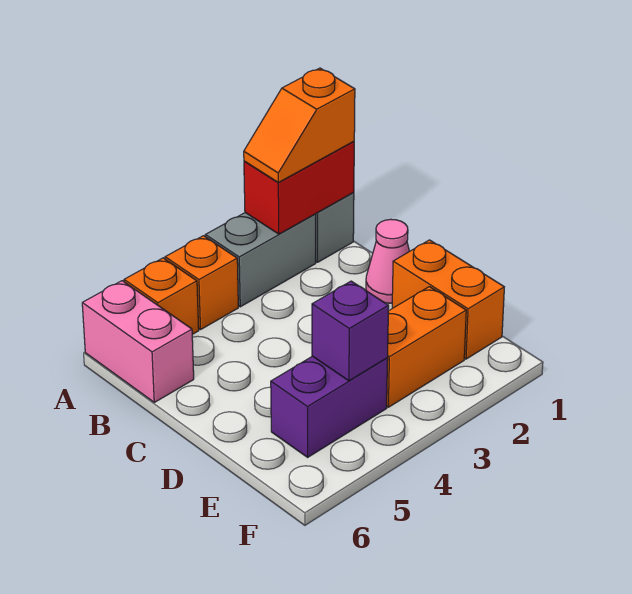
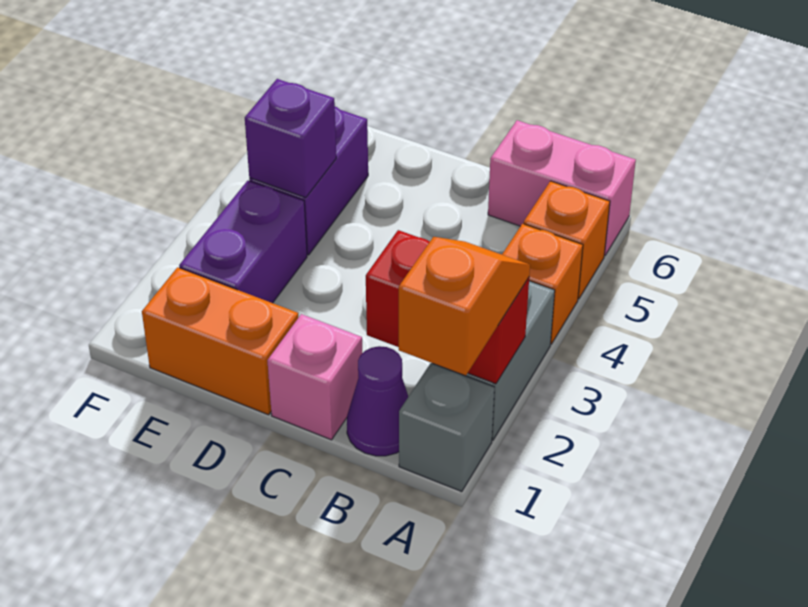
red 1x2 brick [244,141,354,234] -> red 1x2 brick turned to [366,230,529,384]
none -> purple 1x1 cone [347,346,408,456]
pink 1x1 cone [366,219,409,303] -> pink 1x1 brick [267,314,362,440]
orange 1x2 brick [387,287,466,407] -> purple 1x2 brick [179,181,307,303]

